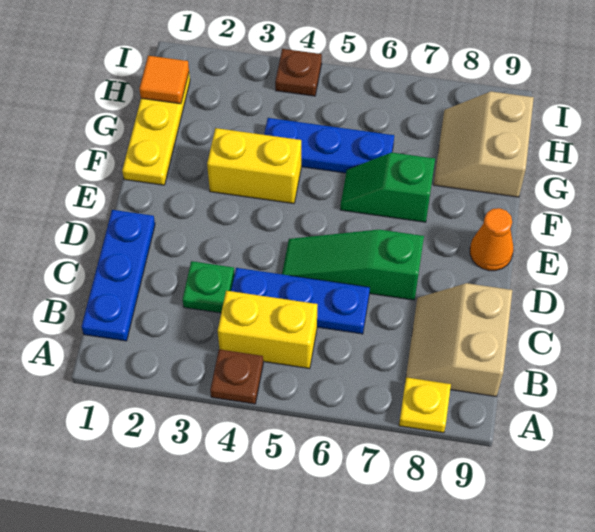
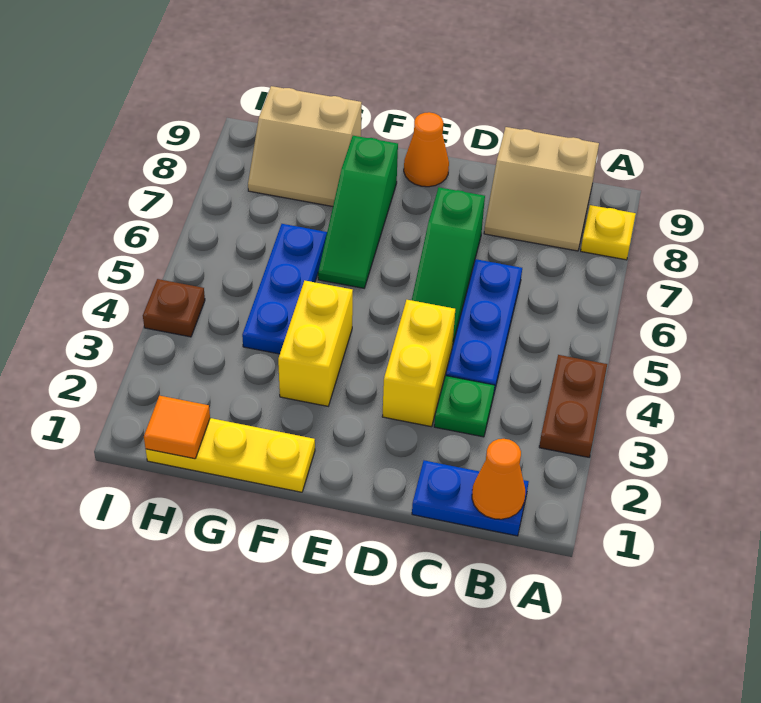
brown 1x1 plate [210,349,263,404] -> brown 1x2 plate [539,355,607,457]
blue 1x3 plate [82,210,155,341] -> blue 1x2 plate [412,460,529,536]
none -> orange 1x1 cone [472,439,525,519]
yellow 1x2 brick [218,291,318,369] -> yellow 1x2 brick moved to [382,300,455,427]
green 1x2 slope [340,152,435,222] -> green 1x3 slope [318,136,398,288]

